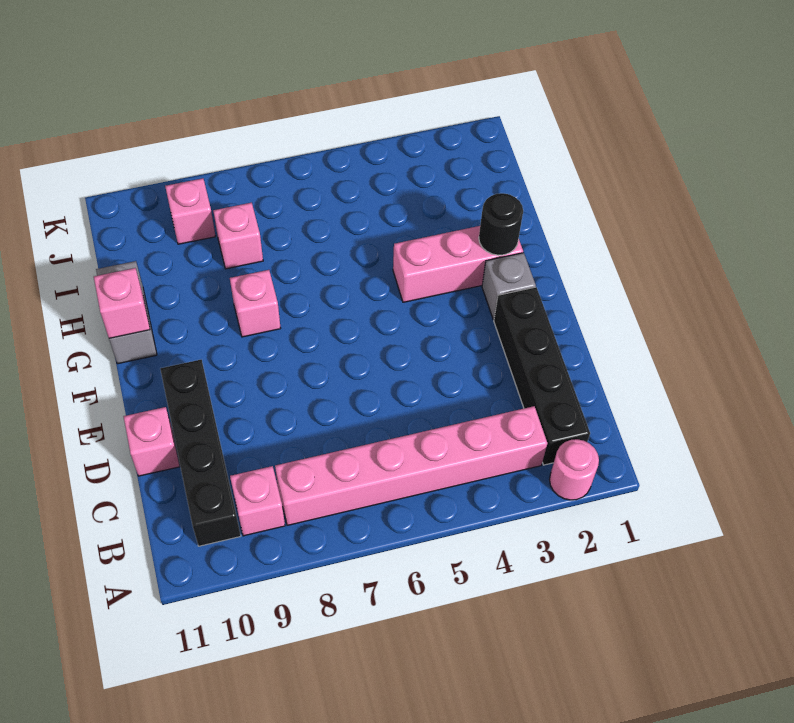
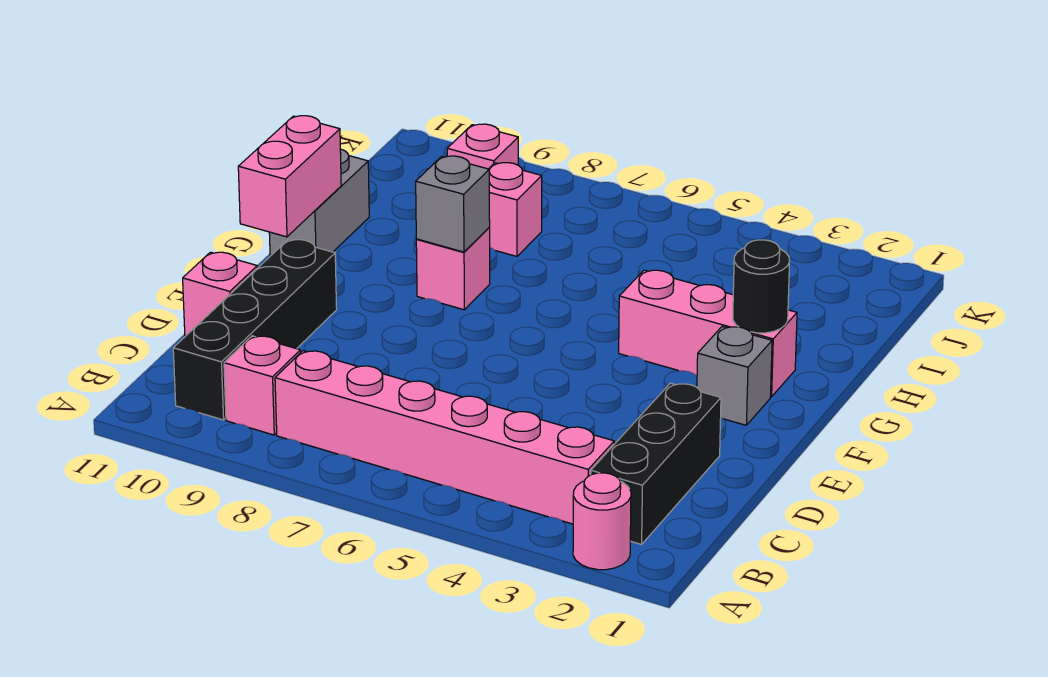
black 1x4 brick [494,287,590,465] -> black 1x3 brick [591,383,721,544]
none -> grey 1x1 brick [416,156,490,252]
pink 1x1 brick [94,268,150,338] -> pink 1x2 brick [238,116,341,237]

